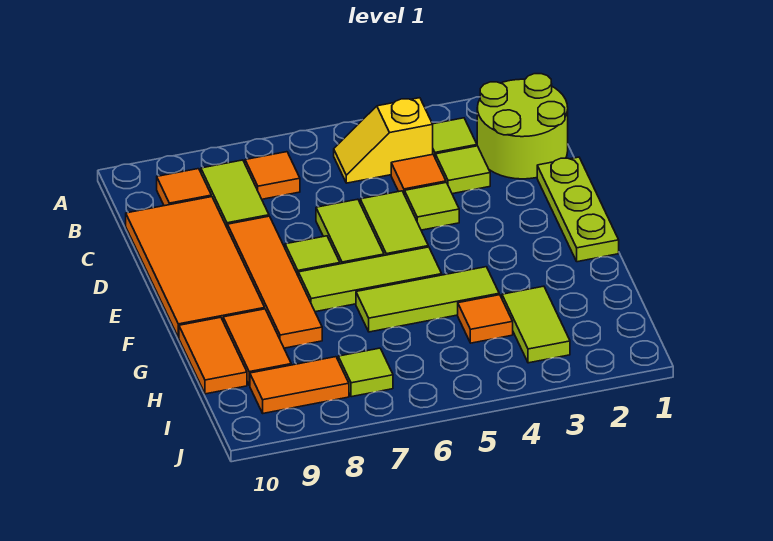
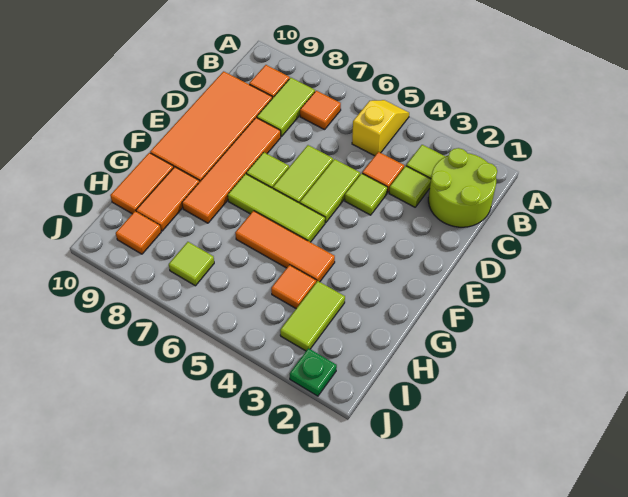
yellow 1x2 slope [334,98,433,183] -> yellow 1x2 slope turned to [352,100,409,156]
lime 1x3 plate [537,157,619,262] -> none
lime 1x3 tile [356,267,499,332] -> orange 1x3 tile [235,211,335,282]
orange 1x2 tile [250,357,349,413] -> orange 1x1 tile [116,211,161,254]
none -> green 1x1 plate [290,348,337,396]

